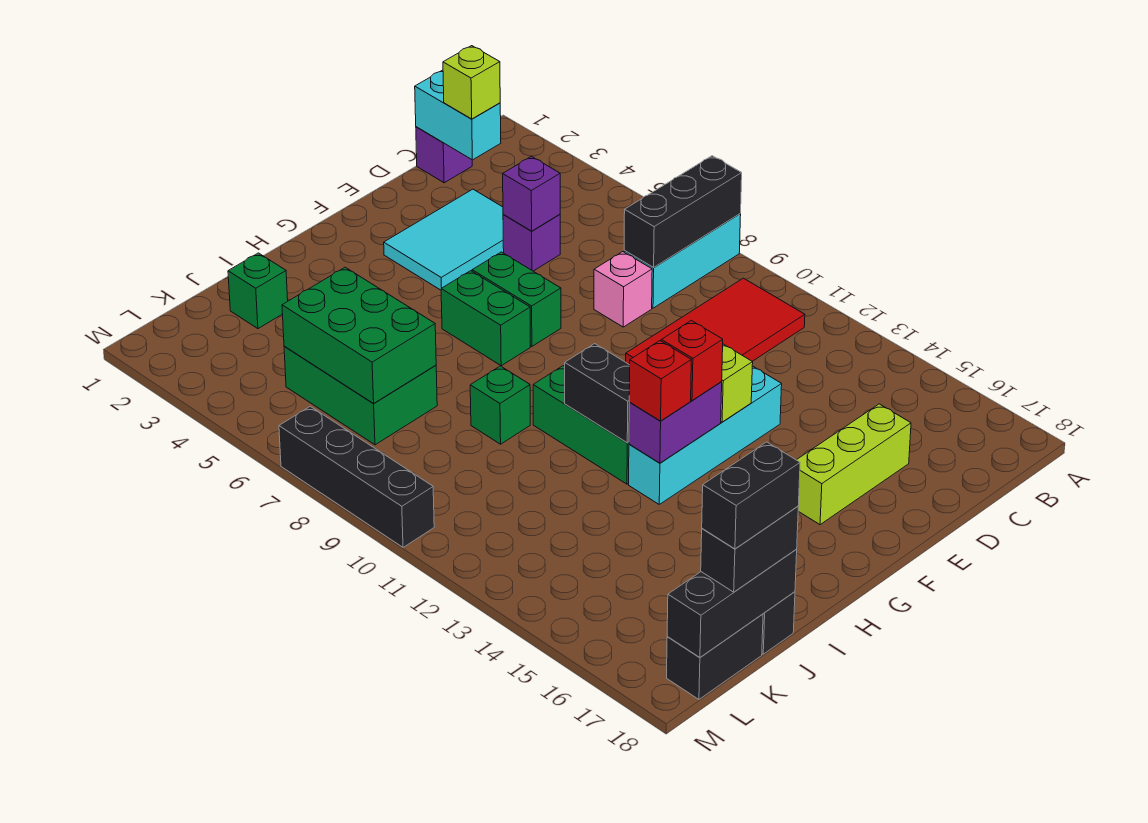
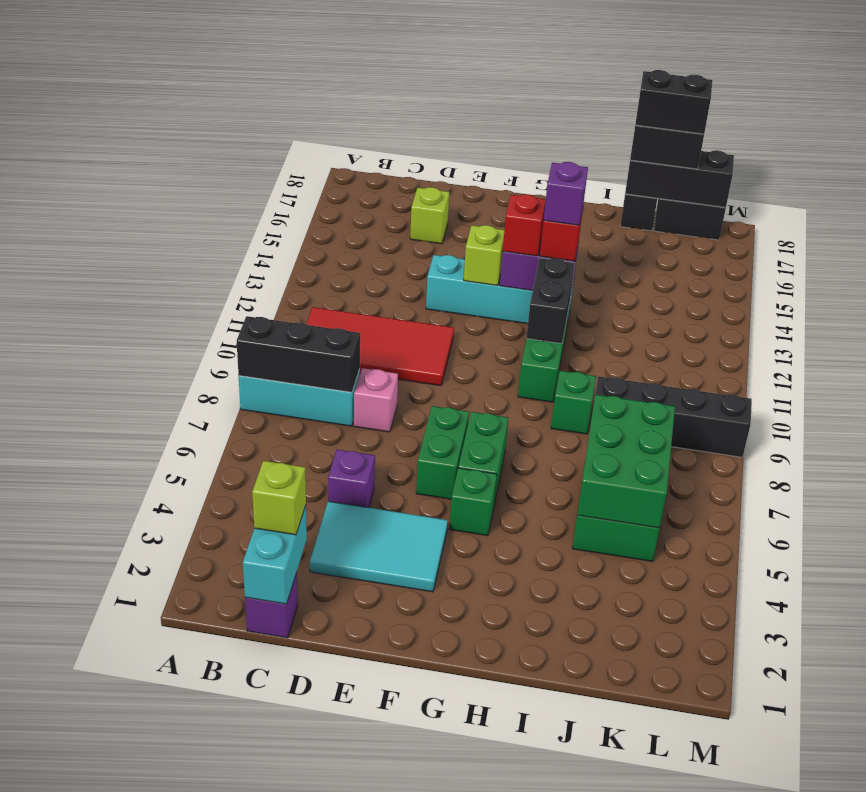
purple 1x1 brick [503,156,560,231] -> purple 1x1 brick moved to [544,162,588,225]
lime 1x3 brick [797,404,911,525] -> lime 1x1 brick [410,187,449,244]
green 1x1 brick [228,253,288,329] -> green 1x1 brick moved to [449,468,497,536]
black 1x4 brick [279,406,434,547] -> black 1x4 brick turned to [595,376,752,457]

